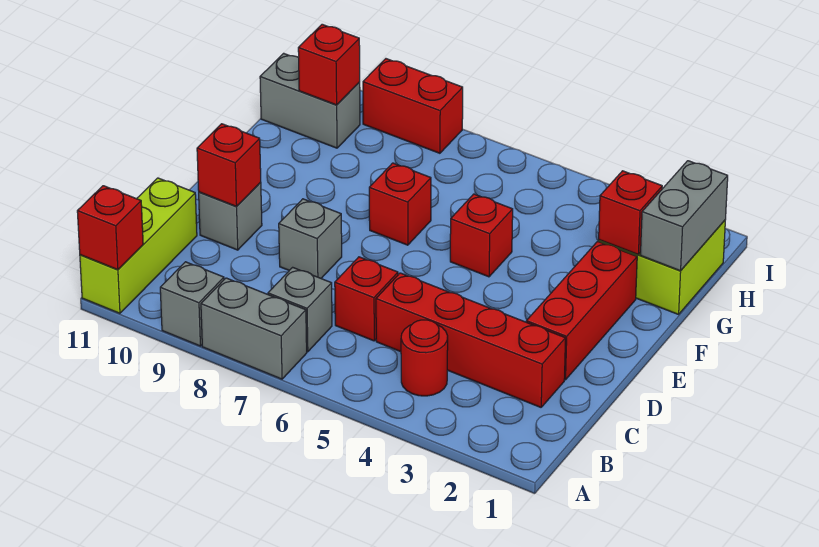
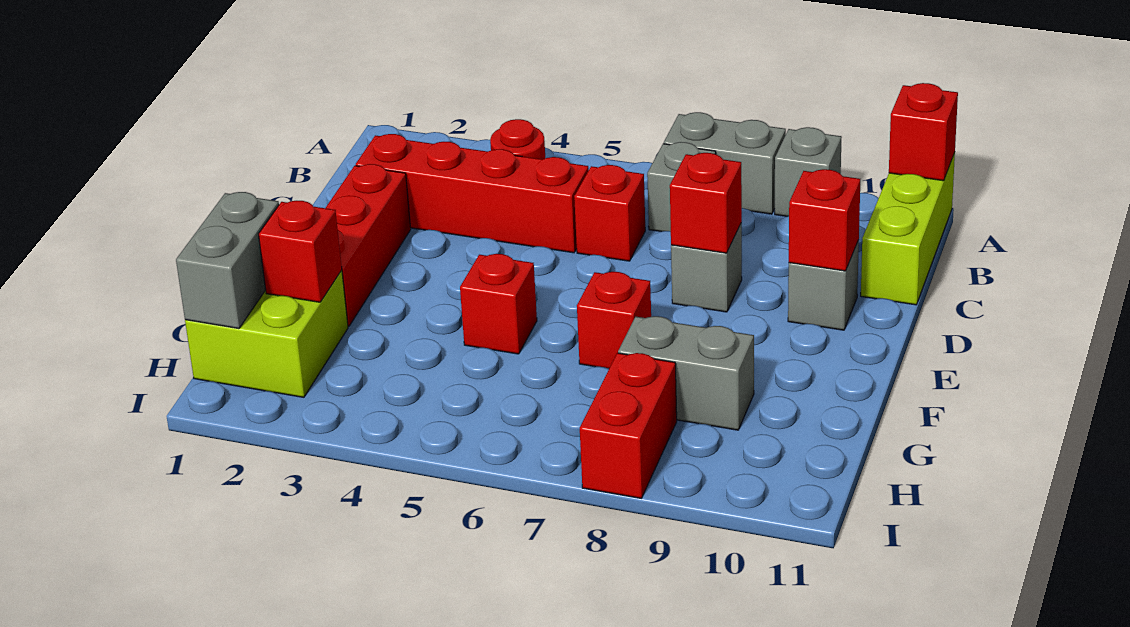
grey 1x2 brick [260,53,360,148] -> grey 1x2 brick moved to [618,316,754,430]
red 1x1 brick [298,24,360,105] -> red 1x1 brick moved to [670,153,742,253]
red 1x2 brick [363,59,463,153] -> red 1x2 brick turned to [580,353,677,498]

